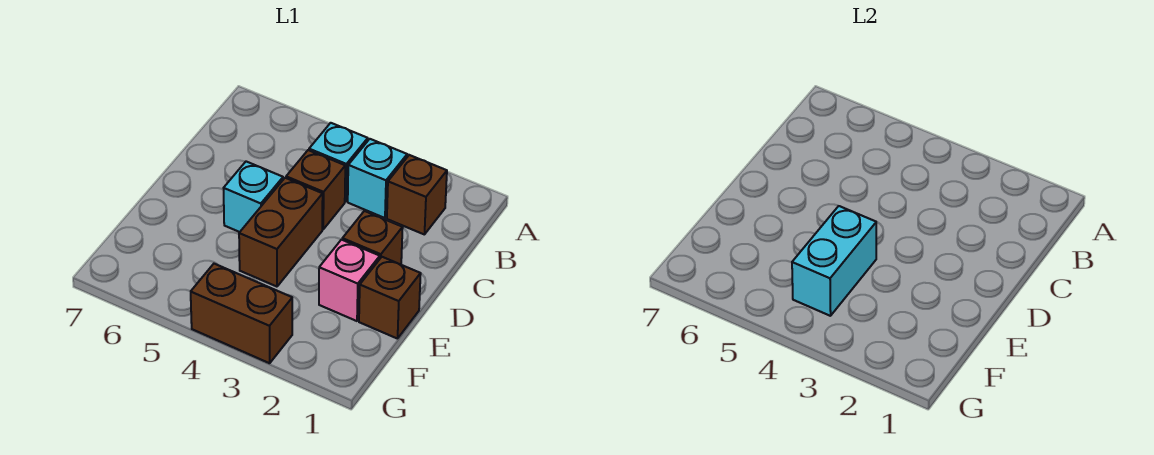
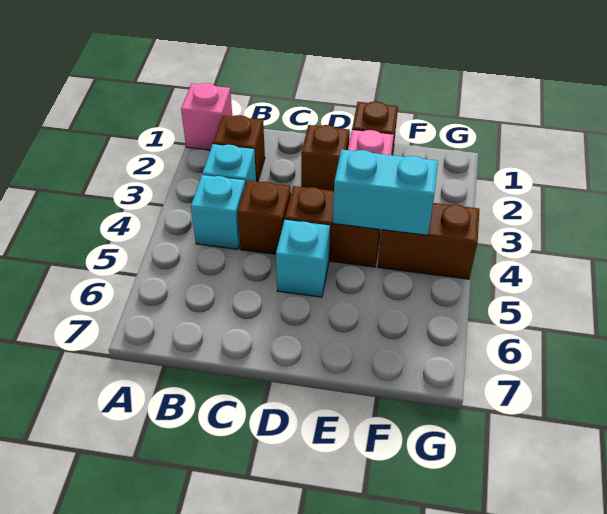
none -> pink 1x1 brick [181,83,232,150]
brown 1x2 brick [191,264,292,363] -> brown 1x2 brick turned to [378,203,480,279]

